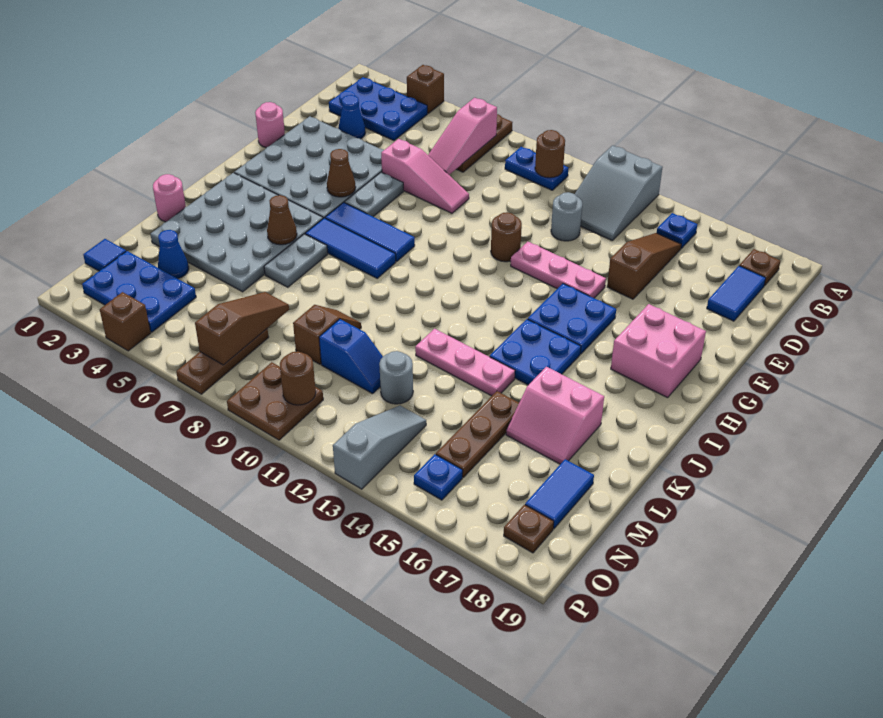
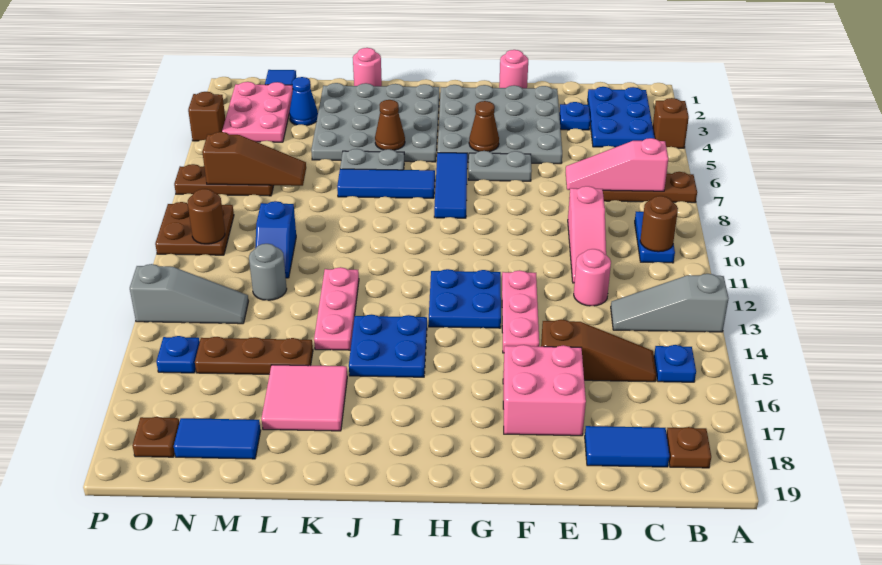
grey 2x3 slope [575,145,663,240] -> grey 1x3 slope [611,274,729,332]
blue 1x1 cone [338,95,365,139] -> blue 1x1 plate [559,102,590,130]
grey 1x1 round brick [551,192,583,241] -> pink 1x1 round brick [574,249,611,306]
pink 1x3 slope [381,139,469,213] -> pink 1x3 slope moved to [568,186,606,283]
brown 1x1 round brick [491,212,522,262] -> none
blue 2x2 plate [528,284,616,354] -> blue 2x2 plate moved to [429,269,501,328]
pink 2x2 brick [611,304,706,398] -> pink 2x2 brick moved to [503,345,586,436]
blue 1x3 tile [305,218,396,278] -> blue 1x3 tile turned to [337,169,435,198]
pink 2x2 slope [506,367,604,464] -> pink 2x2 tile [261,365,347,431]
brown 1x2 slope [293,305,361,364] -> none
blue 2x3 plate [82,251,196,332] -> pink 2x3 plate [222,82,293,142]

